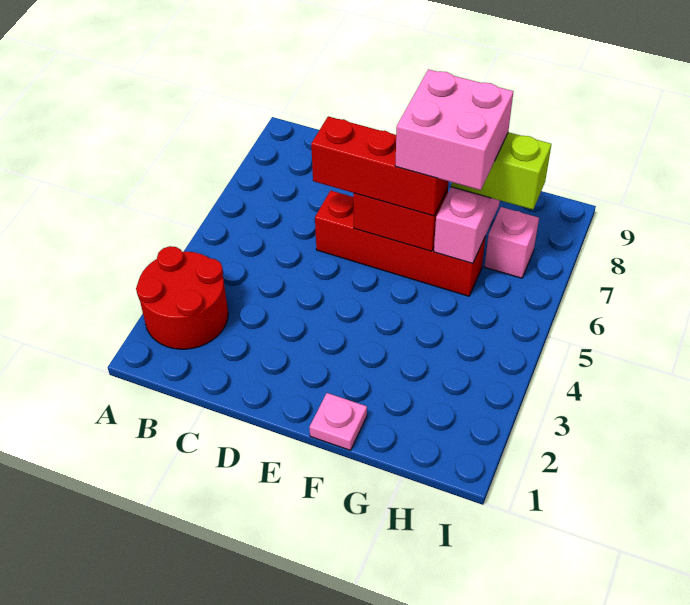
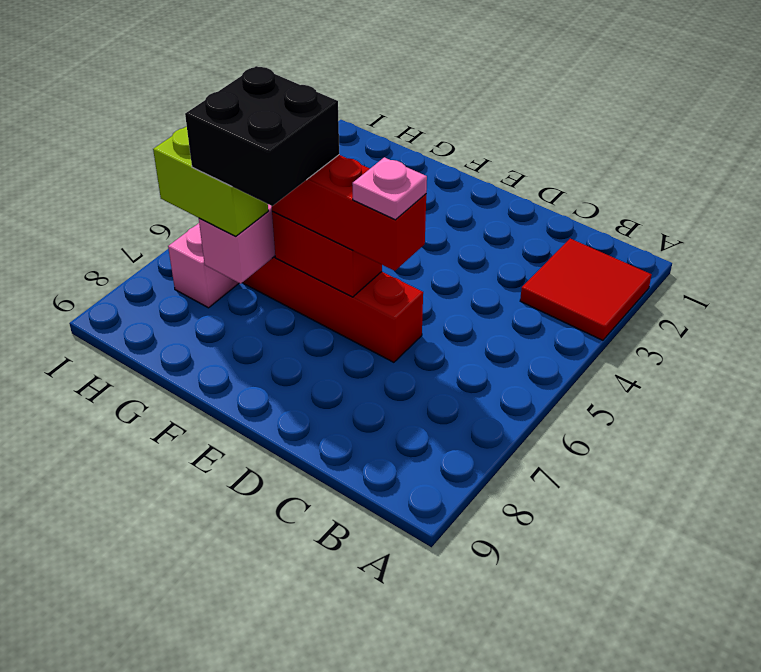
red 2x2 round brick [136,246,228,349] -> red 2x2 tile [520,239,652,340]
pink 1x1 plate [309,393,367,450] -> pink 1x1 plate moved to [352,157,427,220]
pink 2x2 brick [395,69,513,190] -> black 2x2 brick [185,66,339,206]

